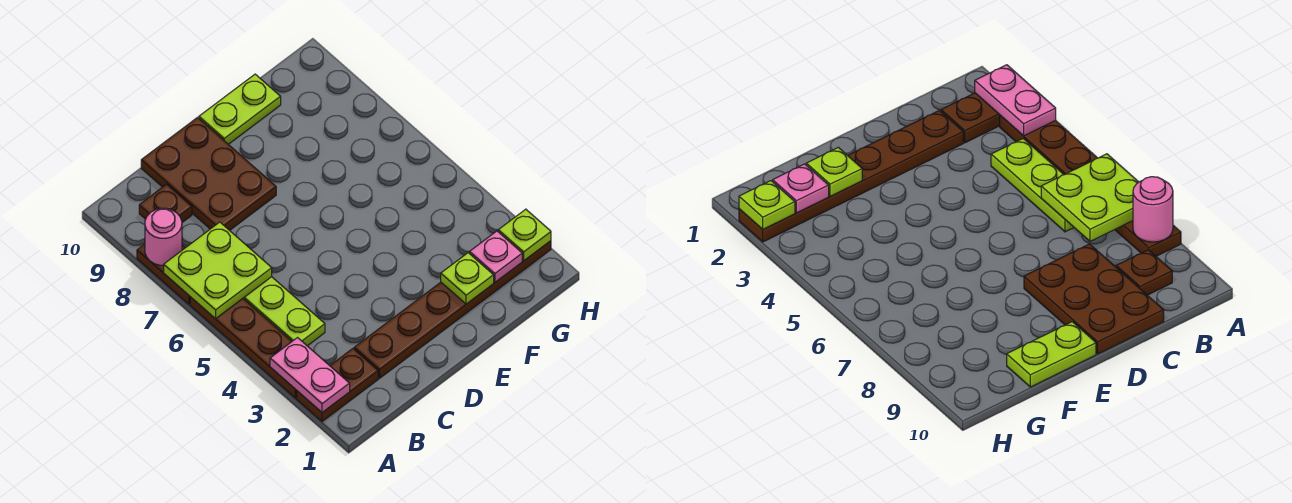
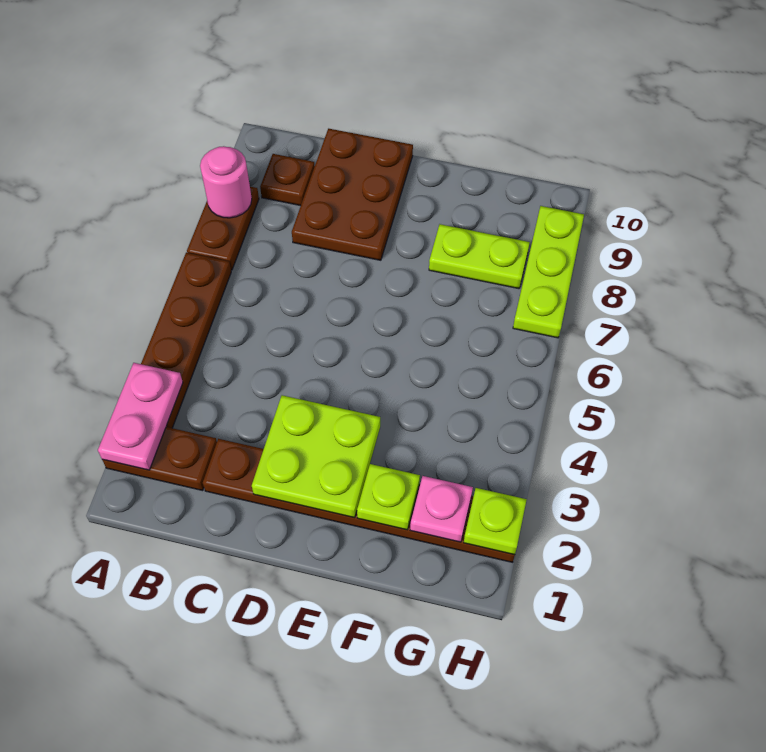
lime 2x2 plate [164,222,272,319] -> lime 2x2 plate moved to [252,395,380,518]
lime 1x3 plate [243,277,325,346] -> lime 1x3 plate moved to [513,206,584,338]
lime 1x2 plate [199,74,281,144] -> lime 1x2 plate moved to [429,224,530,289]

